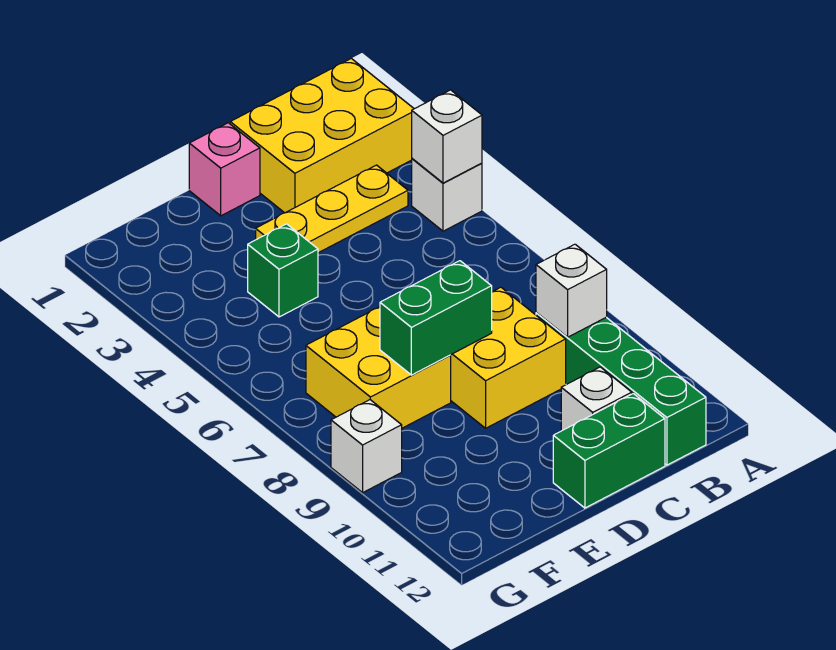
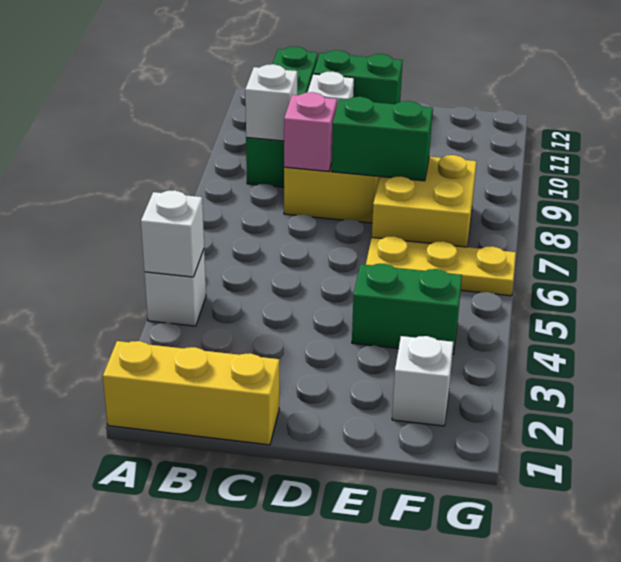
yellow 2x3 brick [230,58,414,213] -> yellow 1x3 brick [103,341,279,445]
yellow 1x3 plate [256,165,408,253] -> yellow 1x3 plate moved to [366,236,516,296]
pink 1x1 brick [189,123,260,216] -> pink 1x1 brick moved to [284,92,337,172]
green 1x1 brick [248,224,318,317] -> green 1x2 brick [352,264,462,355]
white 1x1 brick [331,400,402,493] -> white 1x1 brick moved to [392,336,453,426]

